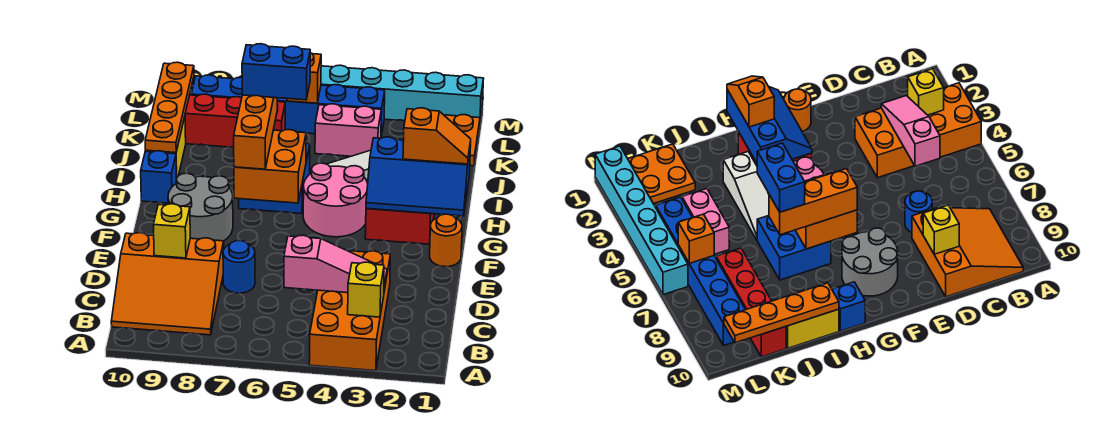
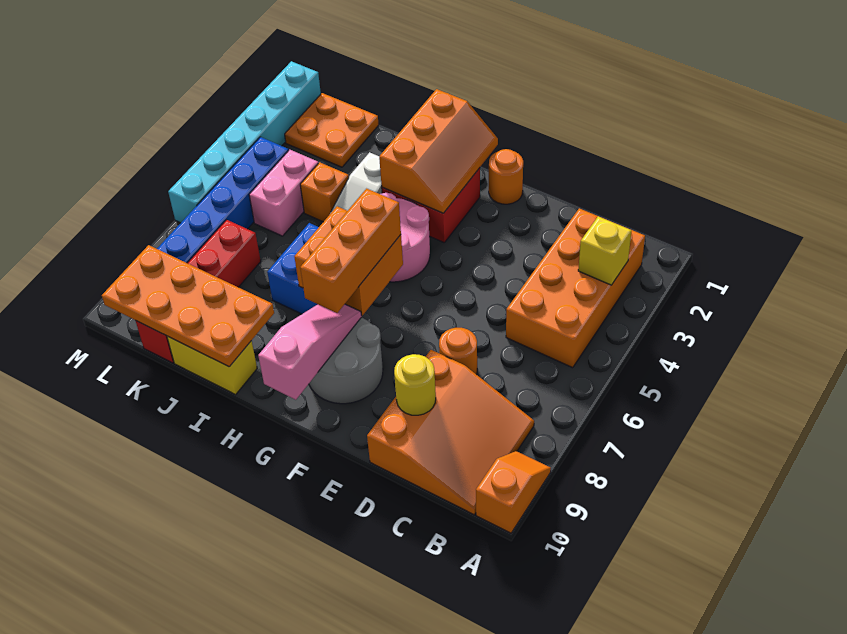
orange 2x4 brick [309,251,390,371] -> orange 2x4 brick turned to [506,208,645,368]
pink 1x3 slope [284,235,387,293] -> pink 1x3 slope moved to [258,304,362,400]
blue 1x1 round brick [223,241,255,293] -> orange 1x1 round brick [439,328,477,375]
yellow 1x1 brick [153,204,190,258] -> yellow 1x1 round brick [394,354,436,415]
blue 2x3 slope [366,137,471,216] -> orange 2x3 slope [379,89,498,213]
orange 1x3 brick [234,95,277,169] -> orange 1x3 brick turned to [300,189,401,313]
orange 1x2 slope [403,108,471,164] -> orange 1x2 slope moved to [476,451,551,533]
blue 1x1 brick [141,151,176,203] -> none
blue 1x2 brick [242,44,310,100] -> none
orange 1x4 plate [145,62,194,153] -> orange 2x4 plate [102,245,274,367]
orange 1x1 brick [287,53,321,103] -> orange 1x1 brick moved to [300,162,349,222]

